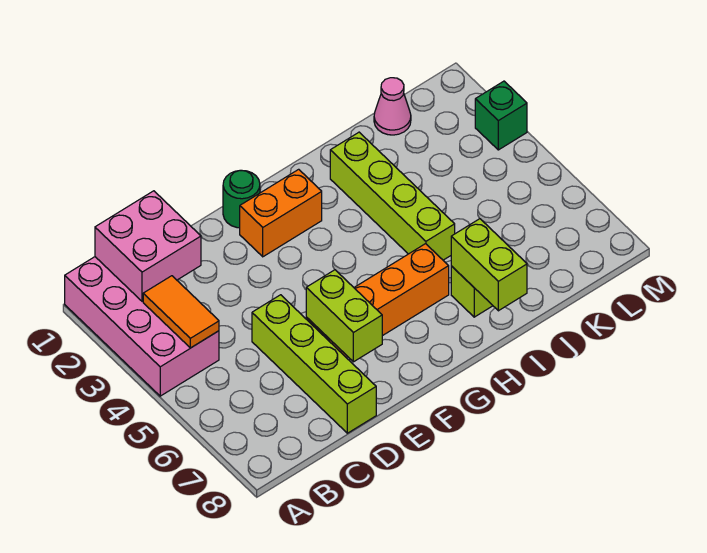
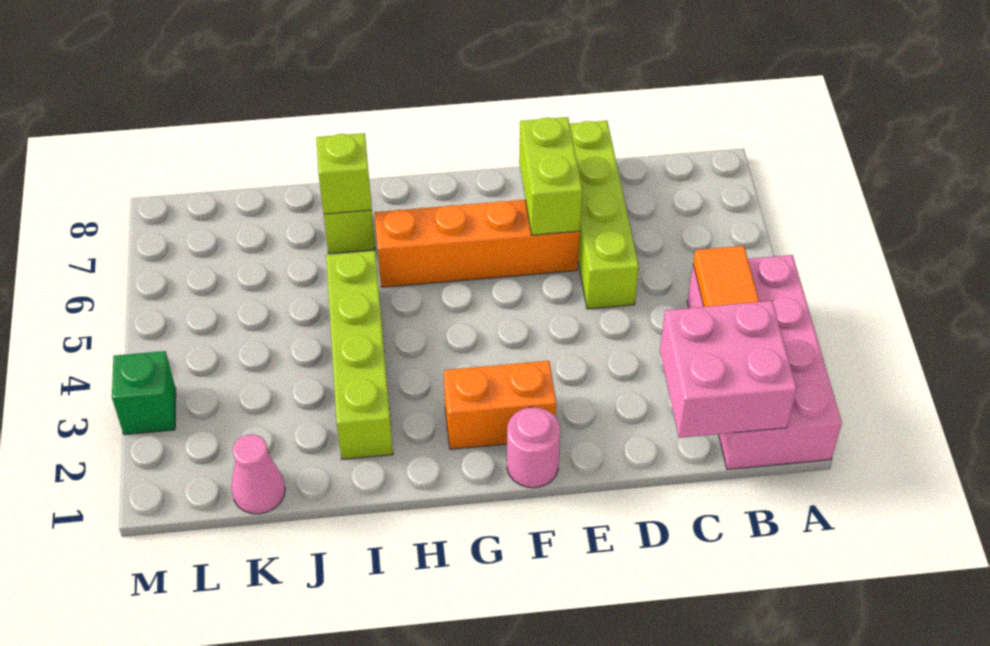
green 1x1 round brick [223,170,260,228] -> pink 1x1 round brick [507,407,560,488]
lime 1x2 brick [451,219,527,311] -> lime 1x1 brick [316,133,372,214]

